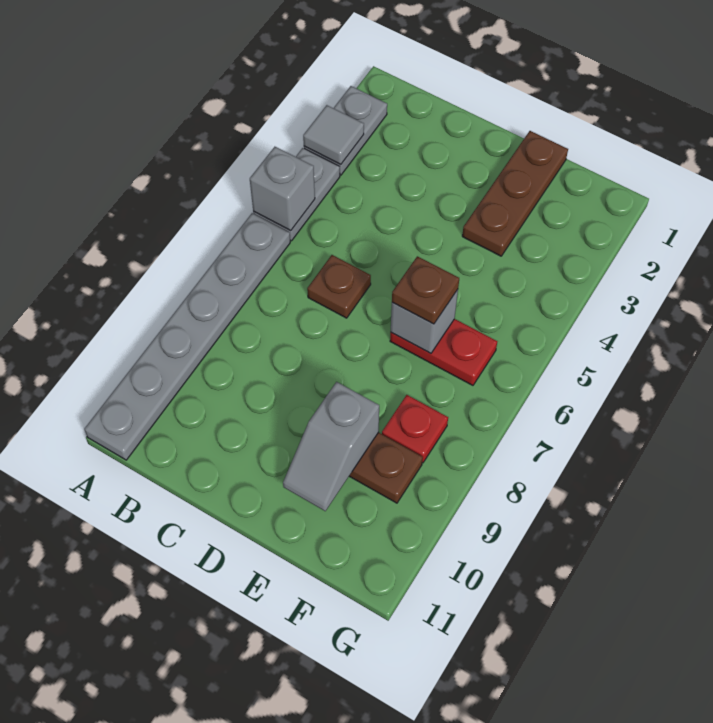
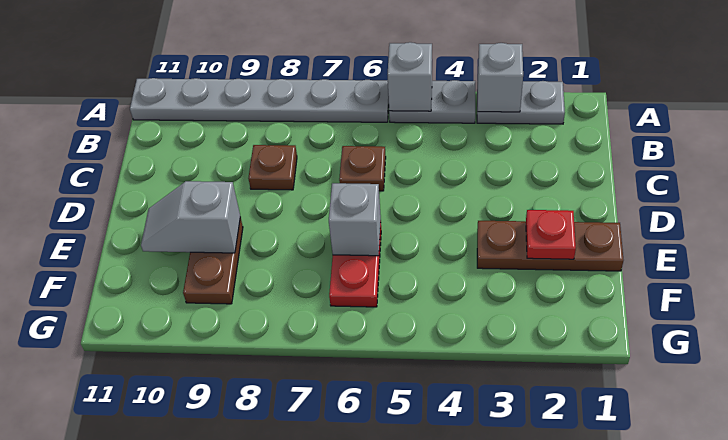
grey 1x1 tile [303,105,364,165] -> grey 1x1 brick [478,43,523,112]
brown 1x1 plate [392,256,459,324] -> brown 1x1 plate moved to [248,145,297,190]
red 1x1 plate [382,395,448,463] -> red 1x1 plate moved to [526,210,576,259]

